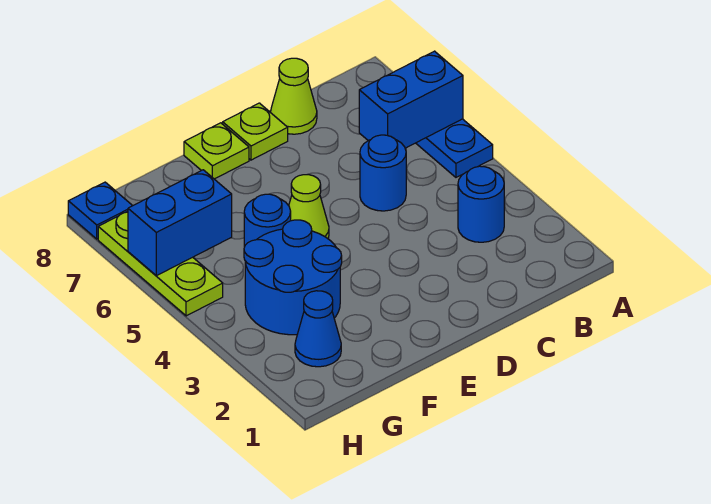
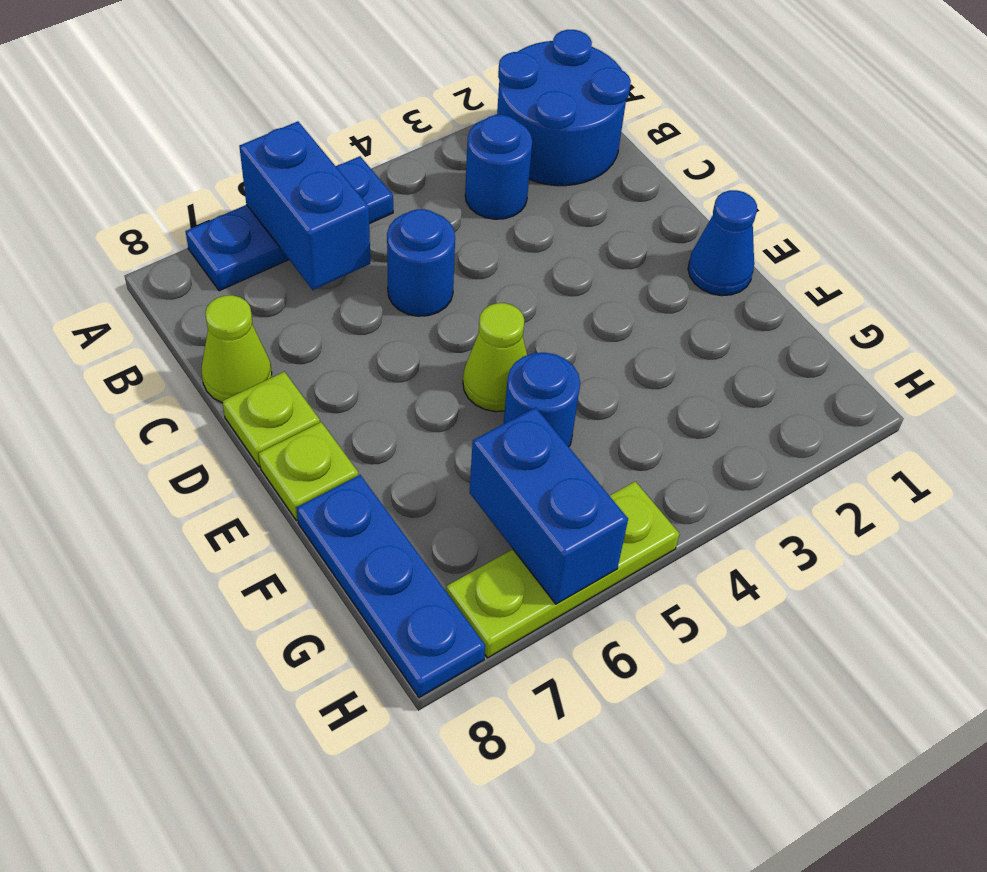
blue 2x2 round brick [244,220,342,335] -> blue 2x2 round brick moved to [497,30,631,186]
blue 1x1 cone [295,291,341,367] -> blue 1x1 cone moved to [688,190,757,296]
blue 1x1 plate [68,182,133,239] -> blue 1x3 plate [297,475,485,698]

